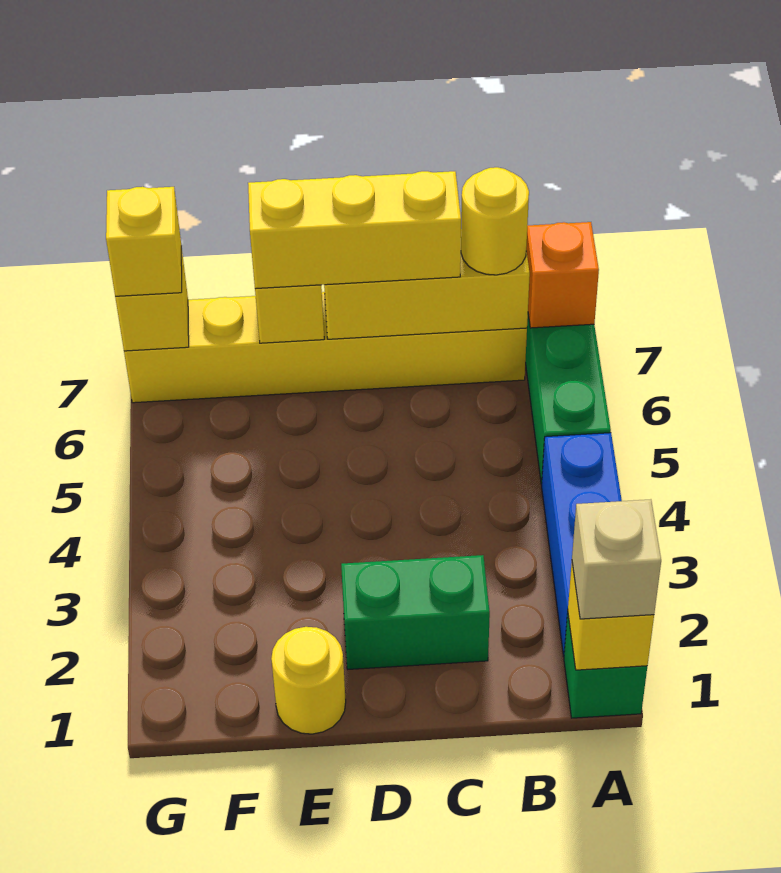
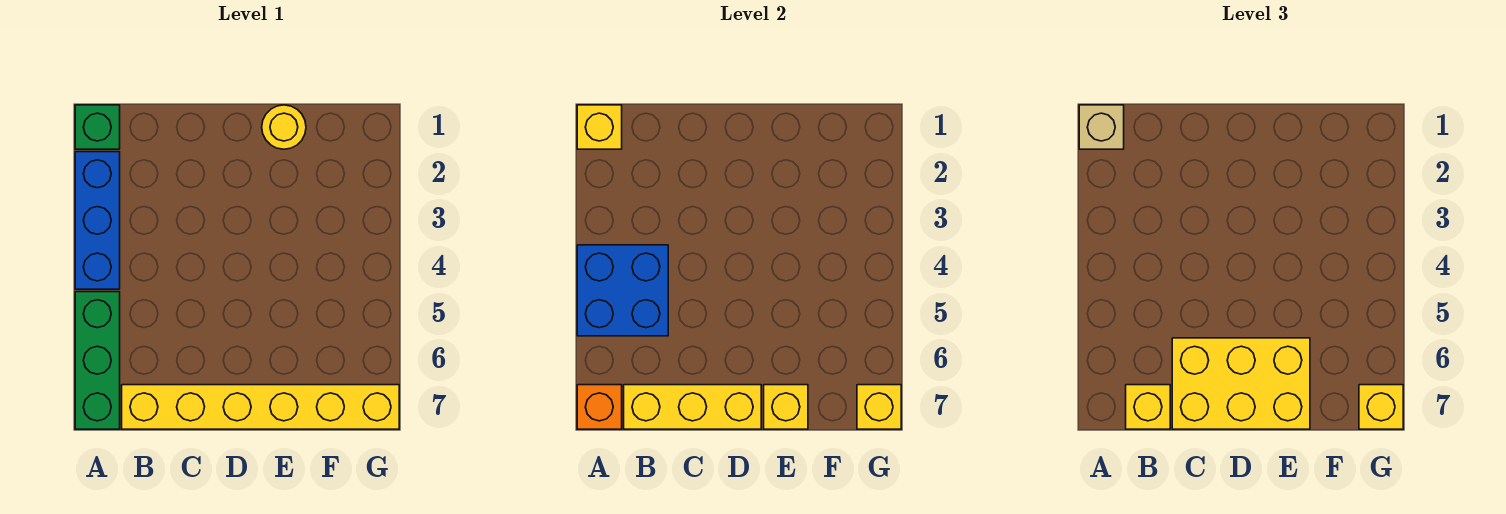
none -> blue 2x2 brick [577,245,668,336]
yellow 1x1 round brick [461,167,529,275] -> yellow 1x1 brick [1126,385,1170,429]
green 1x2 brick [341,555,490,669] -> none
yellow 1x3 brick [248,171,461,289] -> yellow 2x3 brick [1172,338,1310,429]

